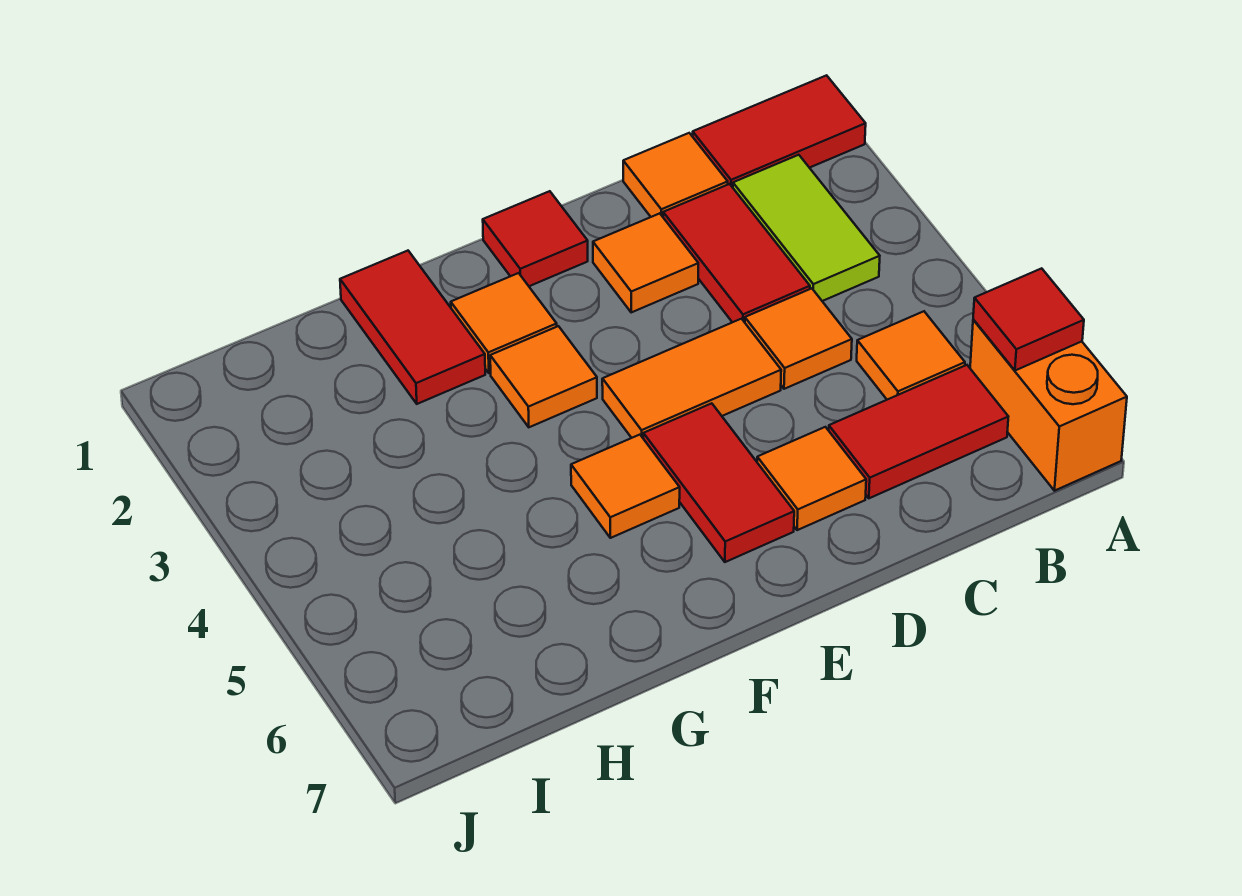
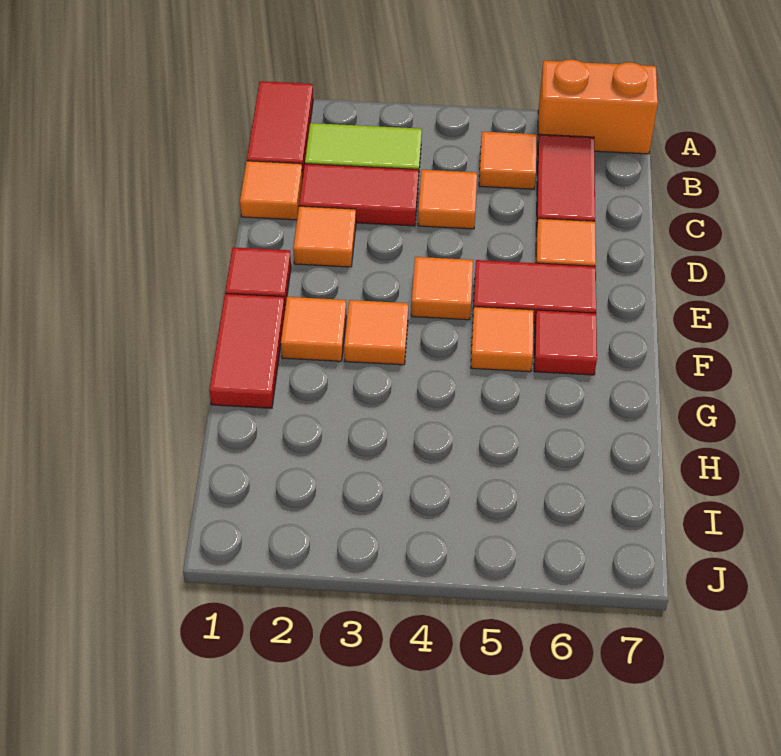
red 1x1 tile [973,268,1084,371] -> red 1x1 tile moved to [534,310,597,375]
orange 1x2 tile [602,319,781,438] -> orange 1x1 tile [411,257,473,320]
red 1x2 tile [340,251,485,404] -> red 1x2 tile turned to [209,294,285,408]

